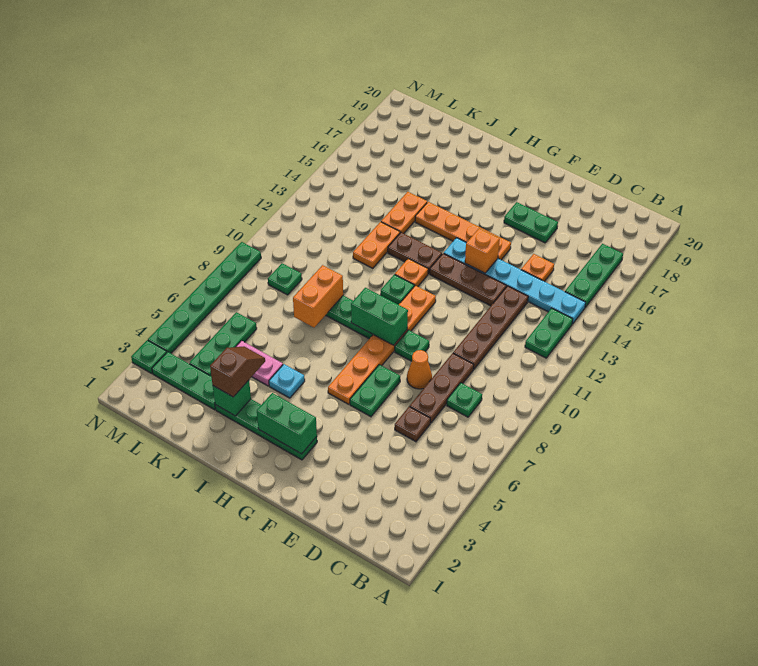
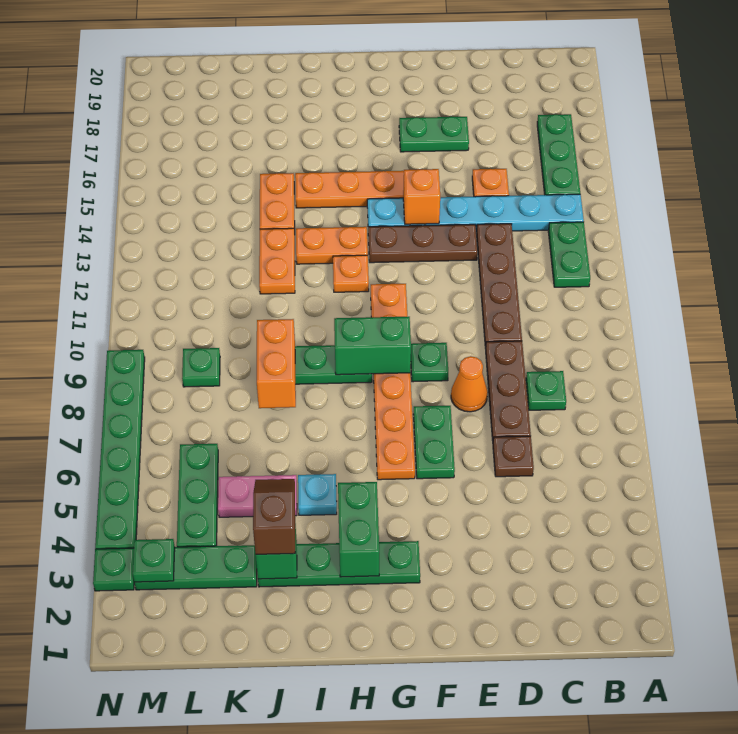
green 1x2 brick [257,393,317,454] -> green 1x2 brick turned to [338,482,379,577]
green 1x1 plate [381,274,414,305] -> green 1x1 plate moved to [133,539,175,582]
brown 1x2 plate [388,232,442,274] -> orange 1x2 plate [296,227,368,264]

